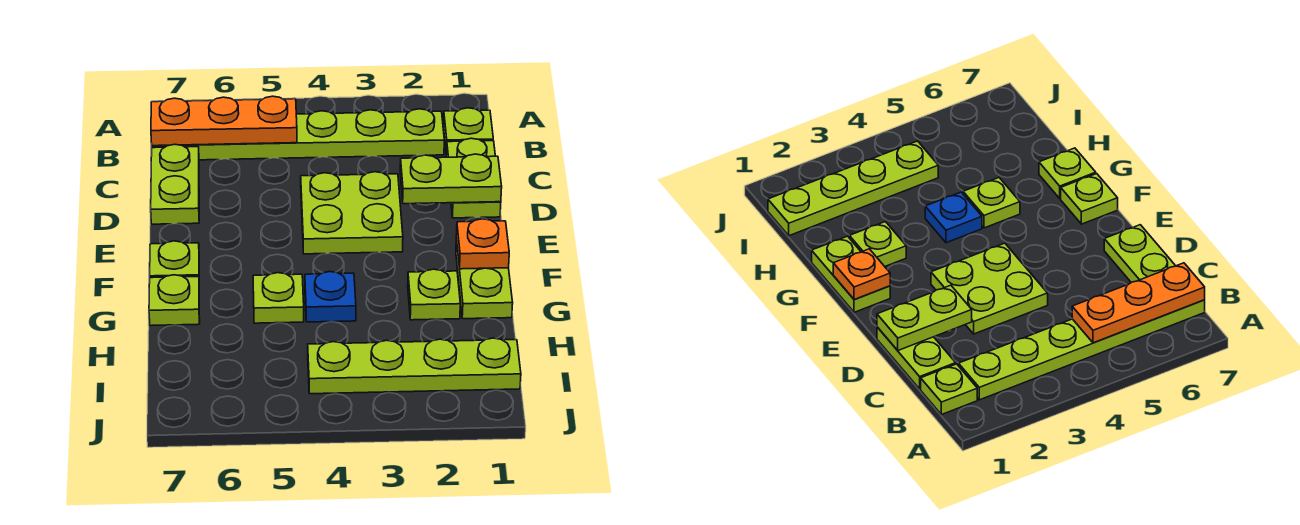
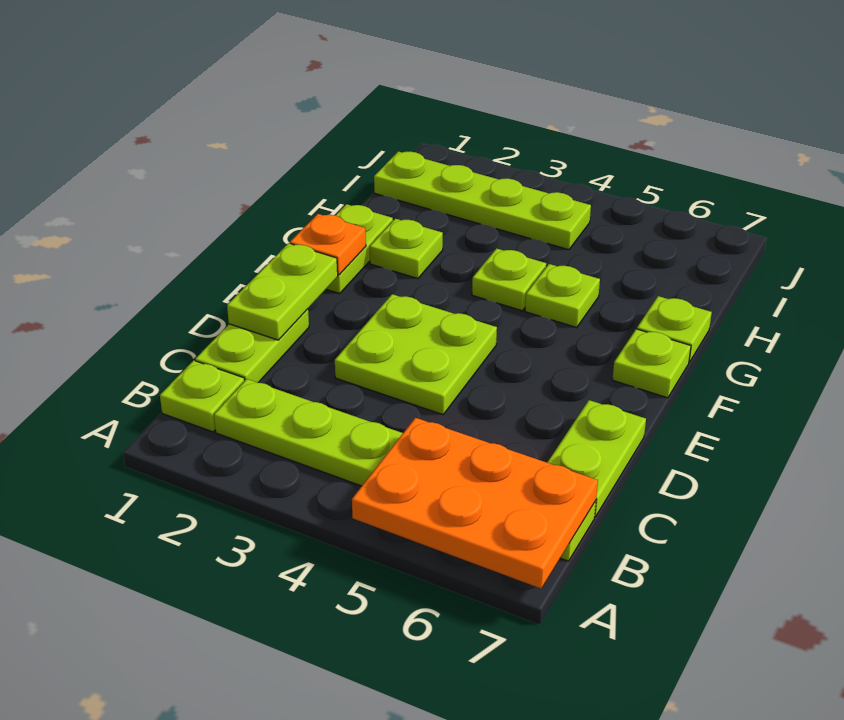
orange 1x3 plate [151,96,297,146] -> orange 2x3 plate [352,418,598,588]
lime 1x2 plate [400,154,502,204] -> lime 1x2 plate turned to [227,243,338,340]
blue 1x1 plate [305,272,356,322] -> lime 1x1 plate [472,248,546,311]

